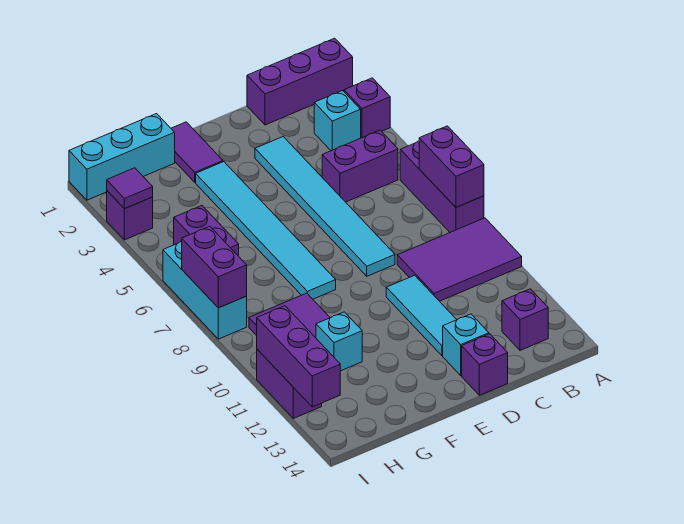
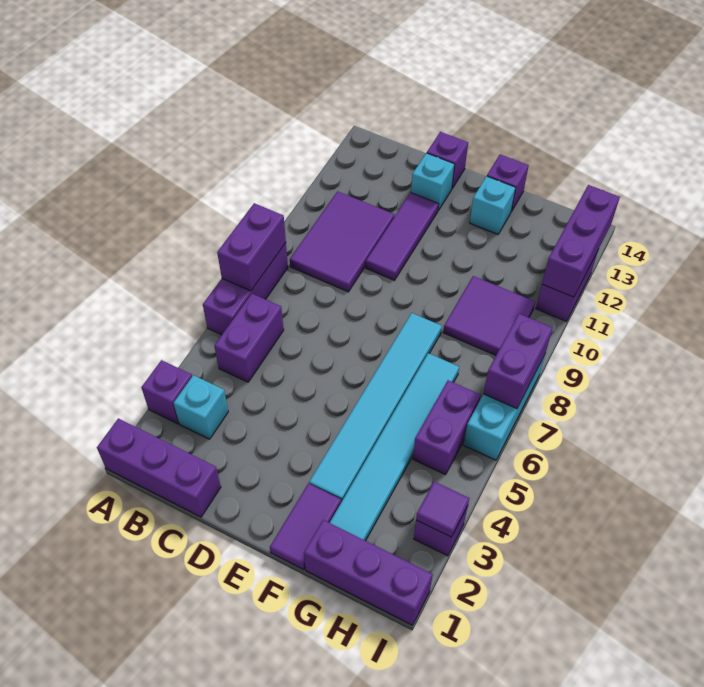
purple 2x3 tile [397,218,522,301] -> purple 2x3 tile turned to [290,191,394,292]
purple 1x2 brick [322,130,398,202] -> purple 1x2 brick turned to [214,294,284,382]
purple 1x1 brick [502,289,548,350] -> purple 1x1 brick moved to [487,154,529,212]
cyan 1x6 tile [255,137,395,276] -> cyan 1x6 tile moved to [330,353,459,541]
cyan 1x3 tile [386,275,457,356] -> purple 1x3 tile [366,193,439,280]
cyan 1x3 brick [69,114,175,200] -> purple 1x3 brick [304,520,433,625]
cyan 1x1 brick [316,312,362,371] -> cyan 1x1 brick moved to [470,176,516,234]

